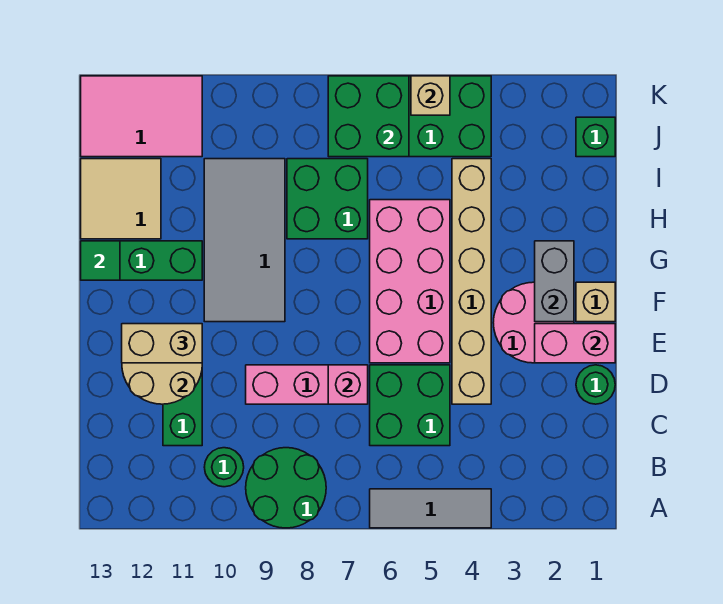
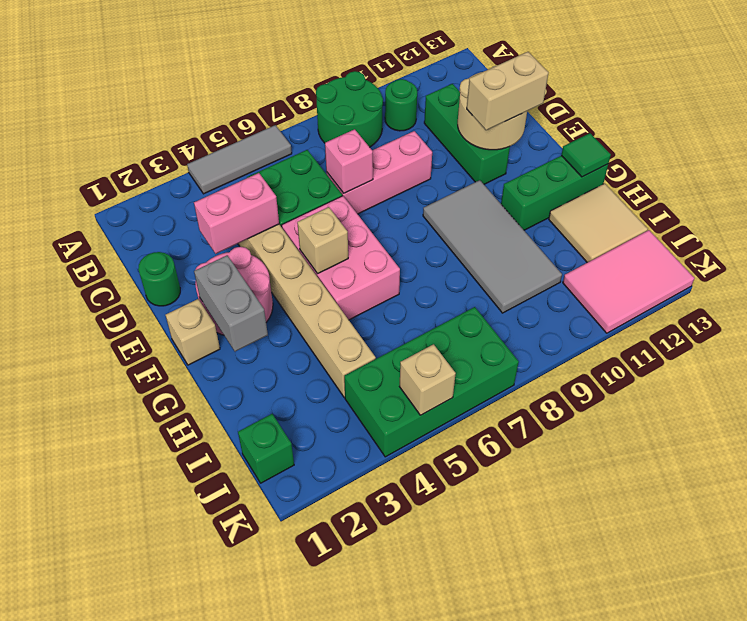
pink 1x2 brick [535,324,615,363] -> pink 1x2 brick moved to [194,173,279,254]
pink 2x4 brick [370,200,450,363] -> pink 2x3 brick [282,196,400,320]
none -> tan 1x1 brick [297,207,348,274]
green 2x2 brick [287,159,368,239] -> none
green 2x2 brick [328,76,409,157] -> none

